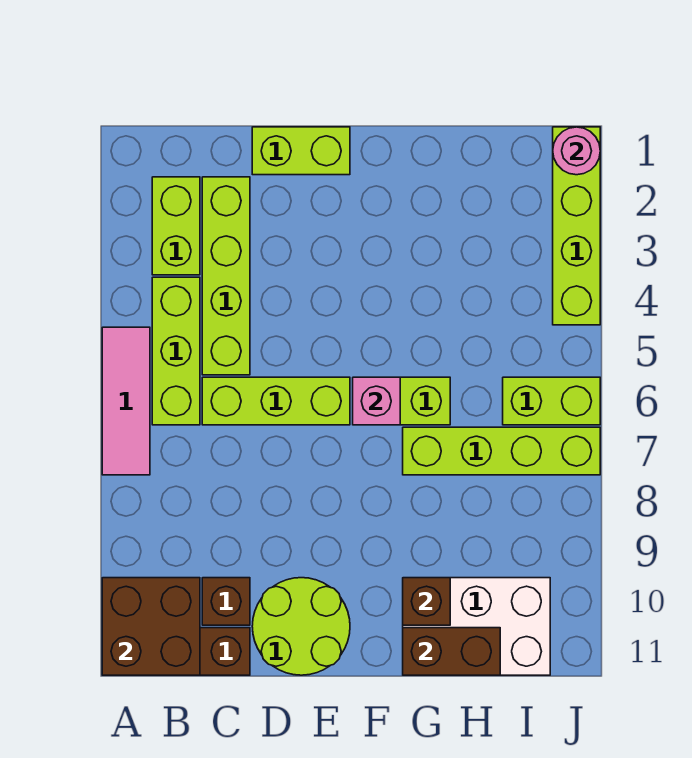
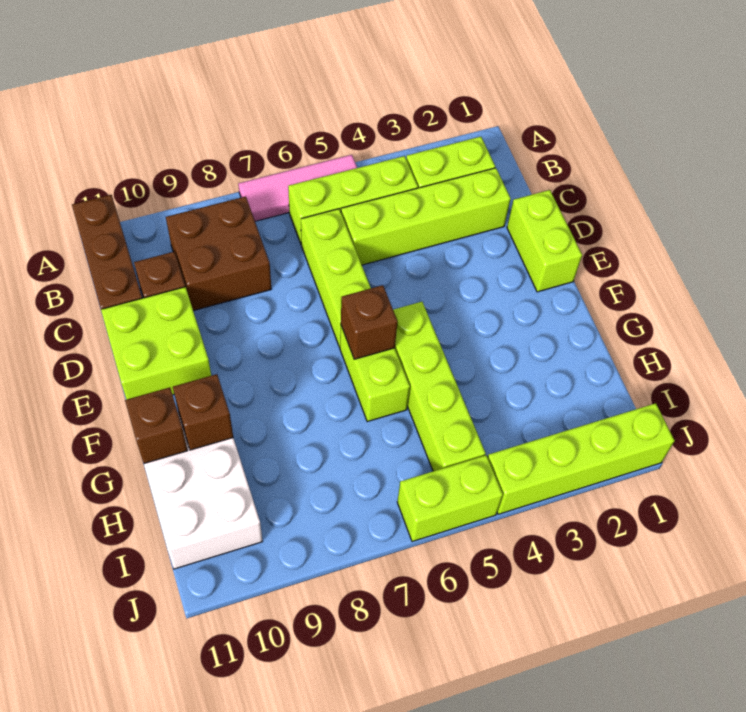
brown 2x2 brick [102,578,200,675] -> brown 2x2 brick moved to [166,196,271,311]
lime 2x2 round brick [252,578,350,675] -> lime 2x2 brick [101,287,211,399]
pink 1x1 brick [353,377,400,425] -> brown 1x1 brick [341,285,398,359]
lime 1x4 brick [403,427,600,475] -> lime 1x4 brick moved to [393,302,486,471]
brown 1x2 brick [403,628,500,675] -> brown 1x1 brick [125,387,188,464]
lime 1x2 brick [503,377,600,425] -> lime 1x2 brick turned to [397,455,503,542]
pink 1x1 round brick [553,127,600,175] -> none

